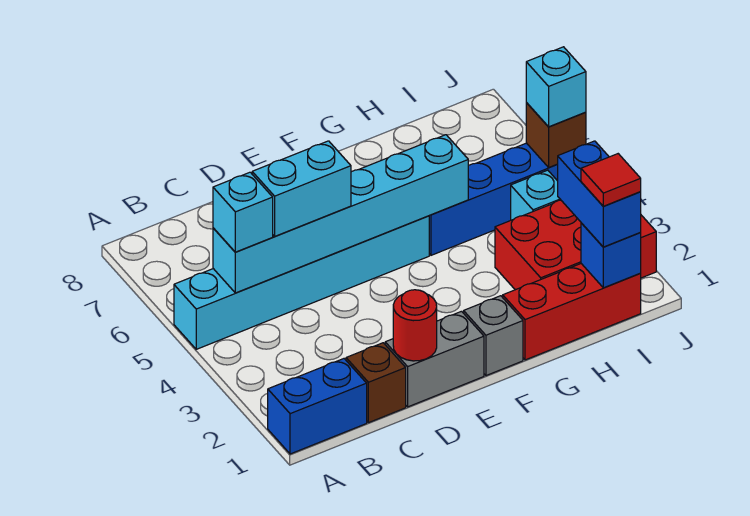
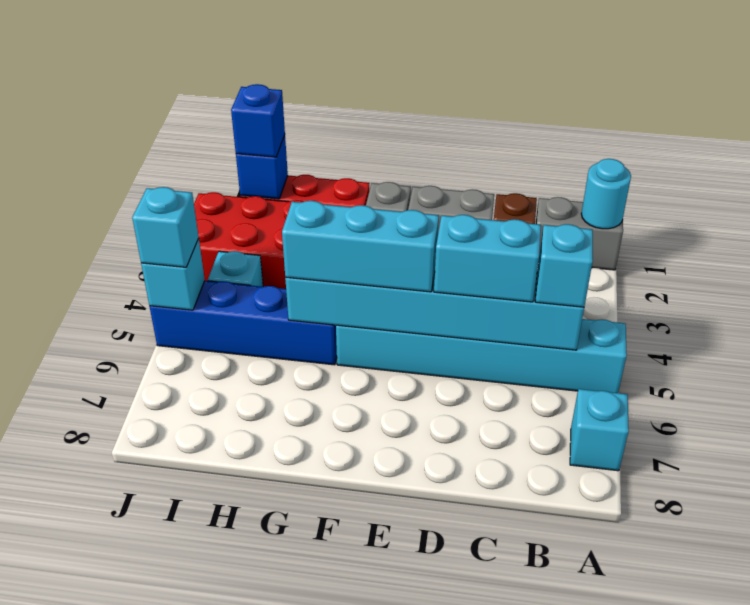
blue 1x2 brick [268,359,367,454] -> grey 1x2 brick [536,197,623,270]
none -> cyan 1x1 round brick [581,159,631,229]
none -> cyan 1x1 brick [570,389,629,471]
red 1x1 round brick [393,290,437,361] -> none
none -> cyan 1x3 brick [282,201,439,292]
blue 1x2 brick [558,141,641,247] -> blue 1x1 brick [231,84,285,157]
red 1x1 tile [581,154,641,206] -> none
brown 1x1 brick [526,103,586,167] -> cyan 1x1 brick [141,239,205,310]

